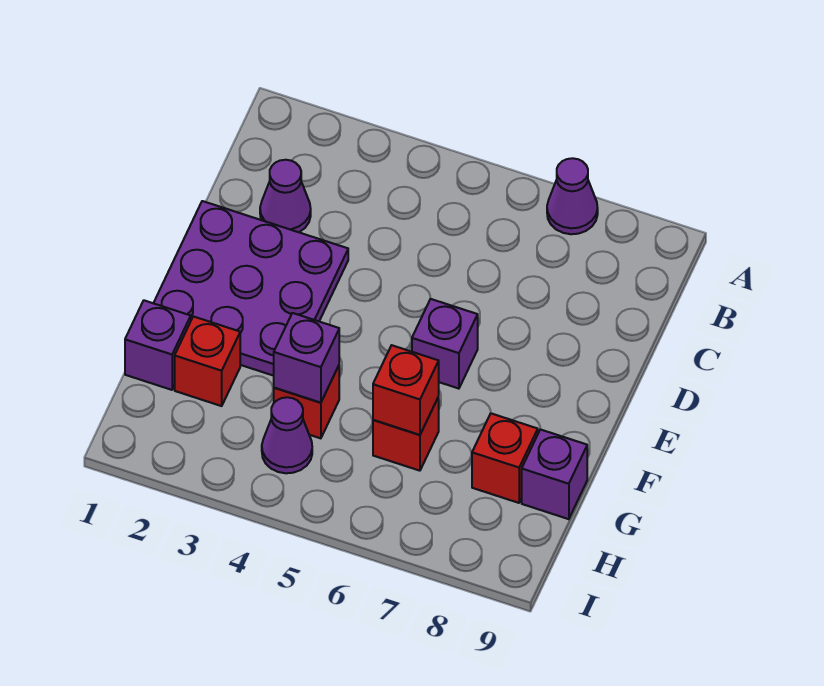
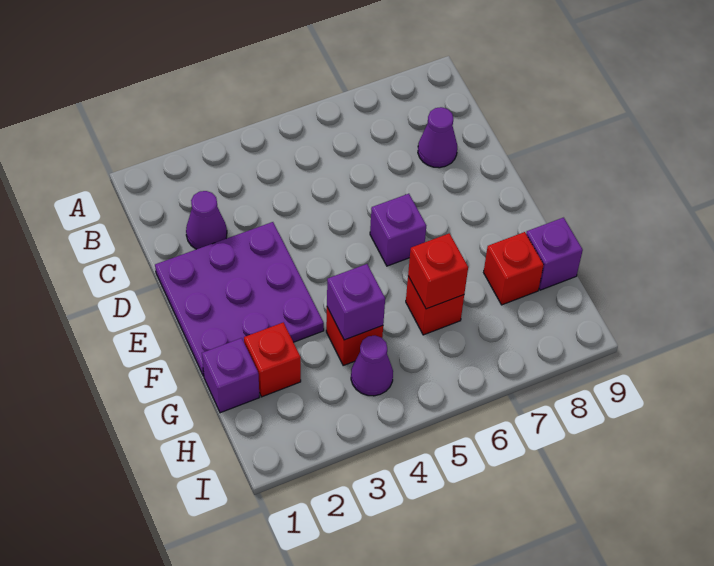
purple 1x1 cone [547,158,598,234] -> purple 1x1 cone moved to [418,107,457,168]

